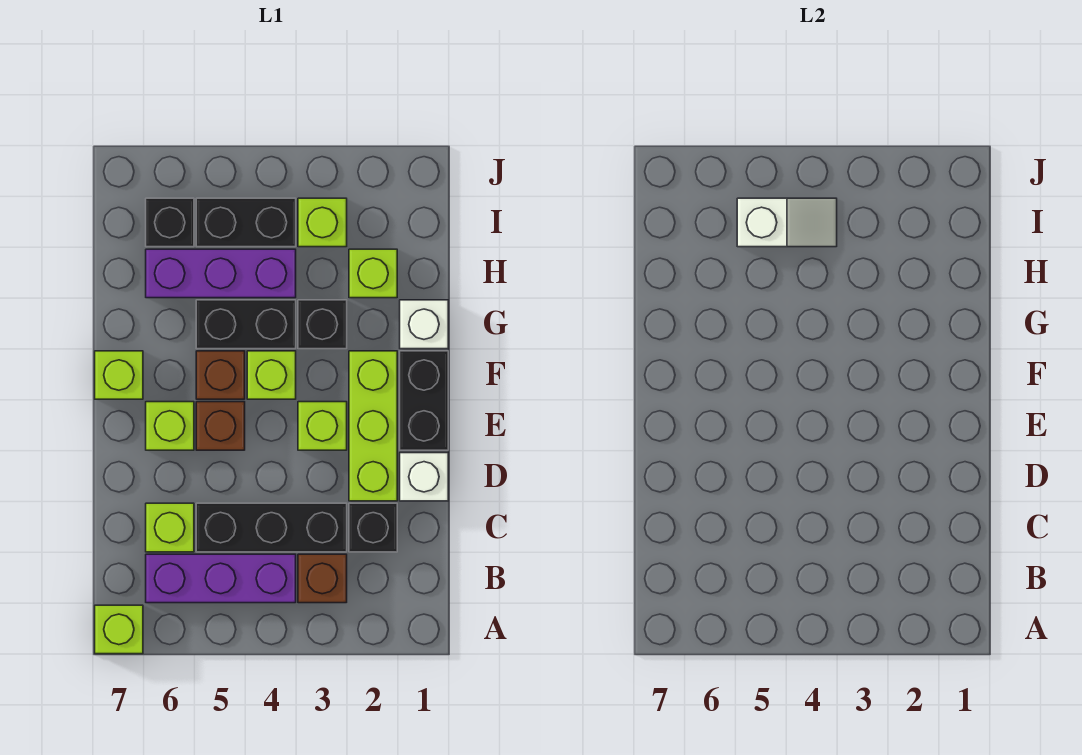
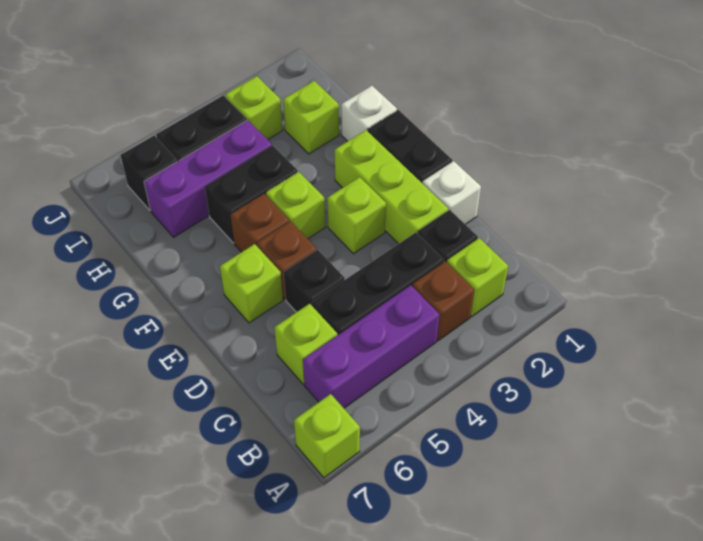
lime 1x1 brick [95,351,143,399] -> lime 1x1 brick moved to [447,238,508,317]
black 1x1 brick [298,300,347,349] -> black 1x1 brick moved to [284,250,345,312]
white 1x2 slope [737,198,837,247] -> none

